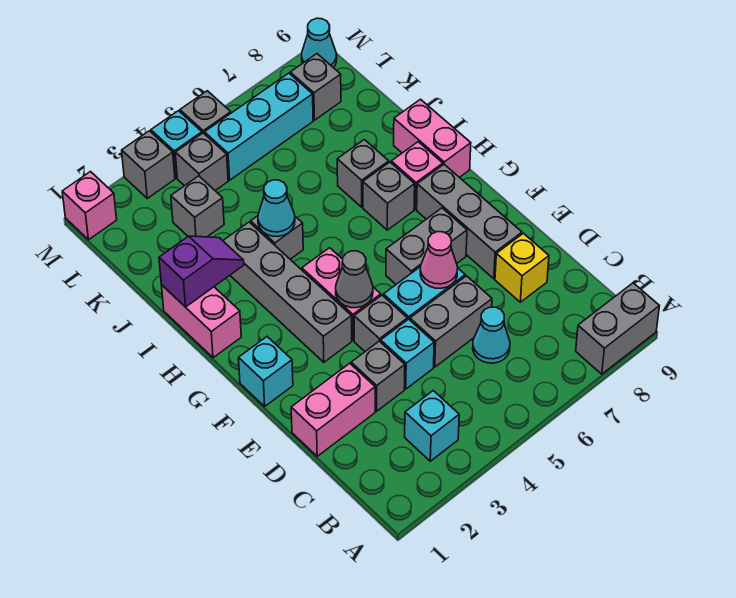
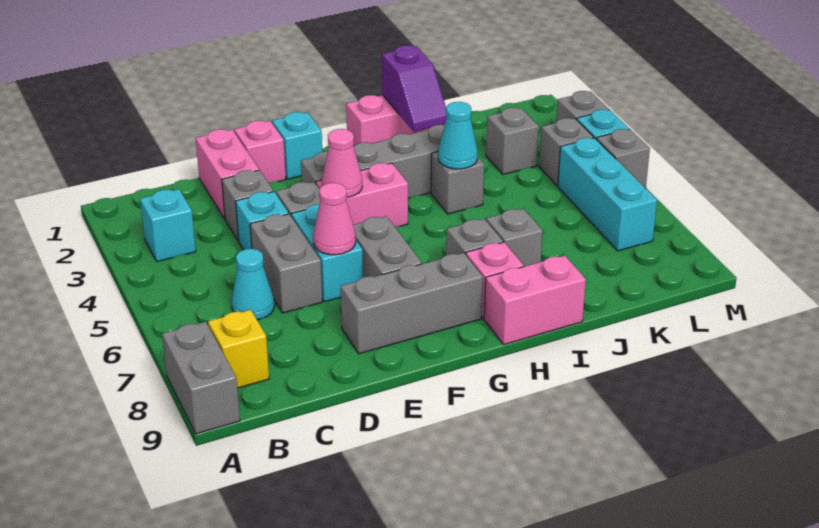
yellow 1x1 brick [495,233,549,302] -> yellow 1x1 brick moved to [208,310,269,388]
grey 1x1 cone [336,251,373,308] -> pink 1x1 cone [322,129,362,197]
grey 1x1 brick [290,54,341,120] -> none
pink 1x1 brick [62,172,117,240] -> pink 1x1 brick moved to [234,120,286,183]
cyan 1x1 cone [302,18,337,67] -> none

